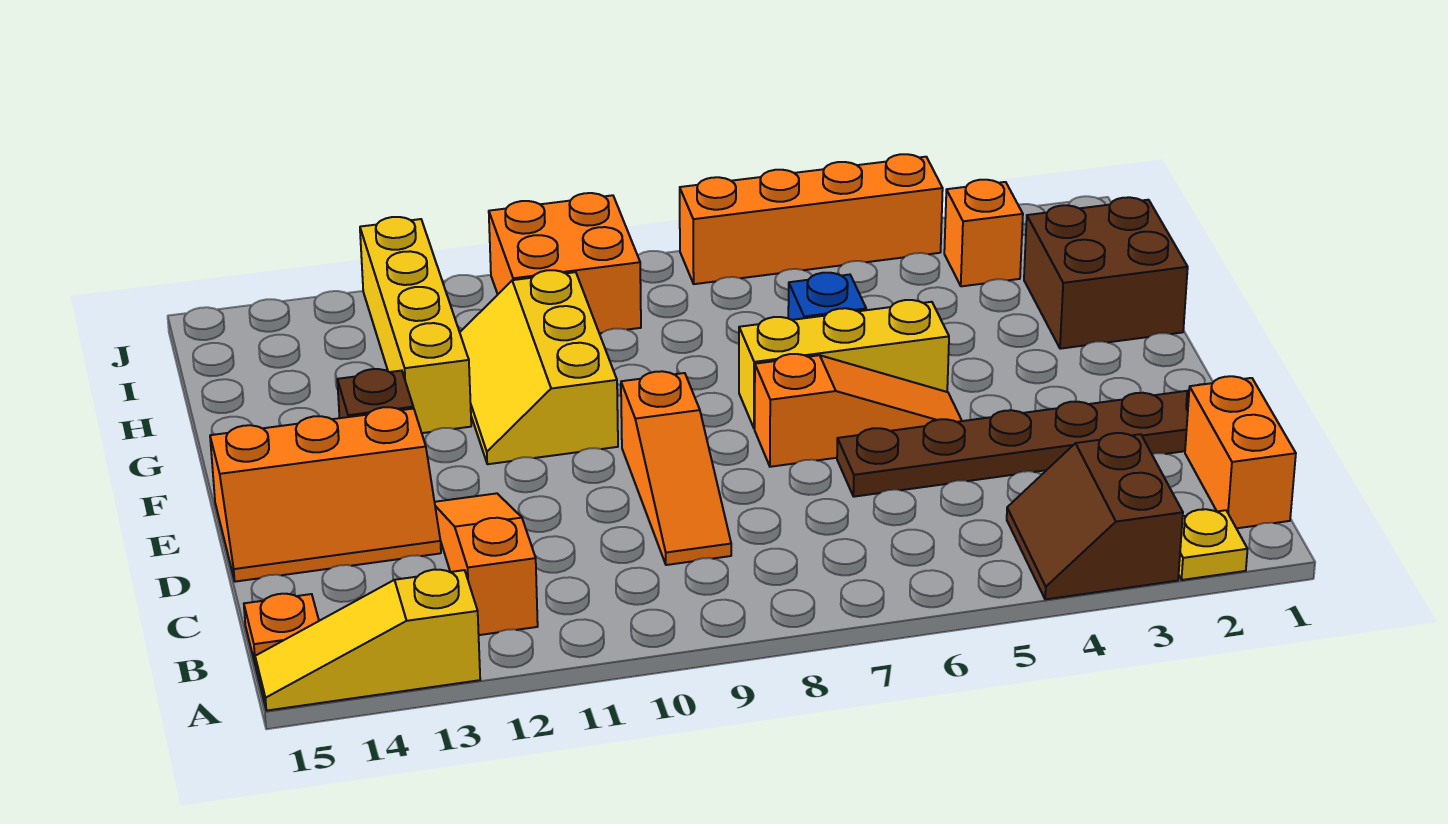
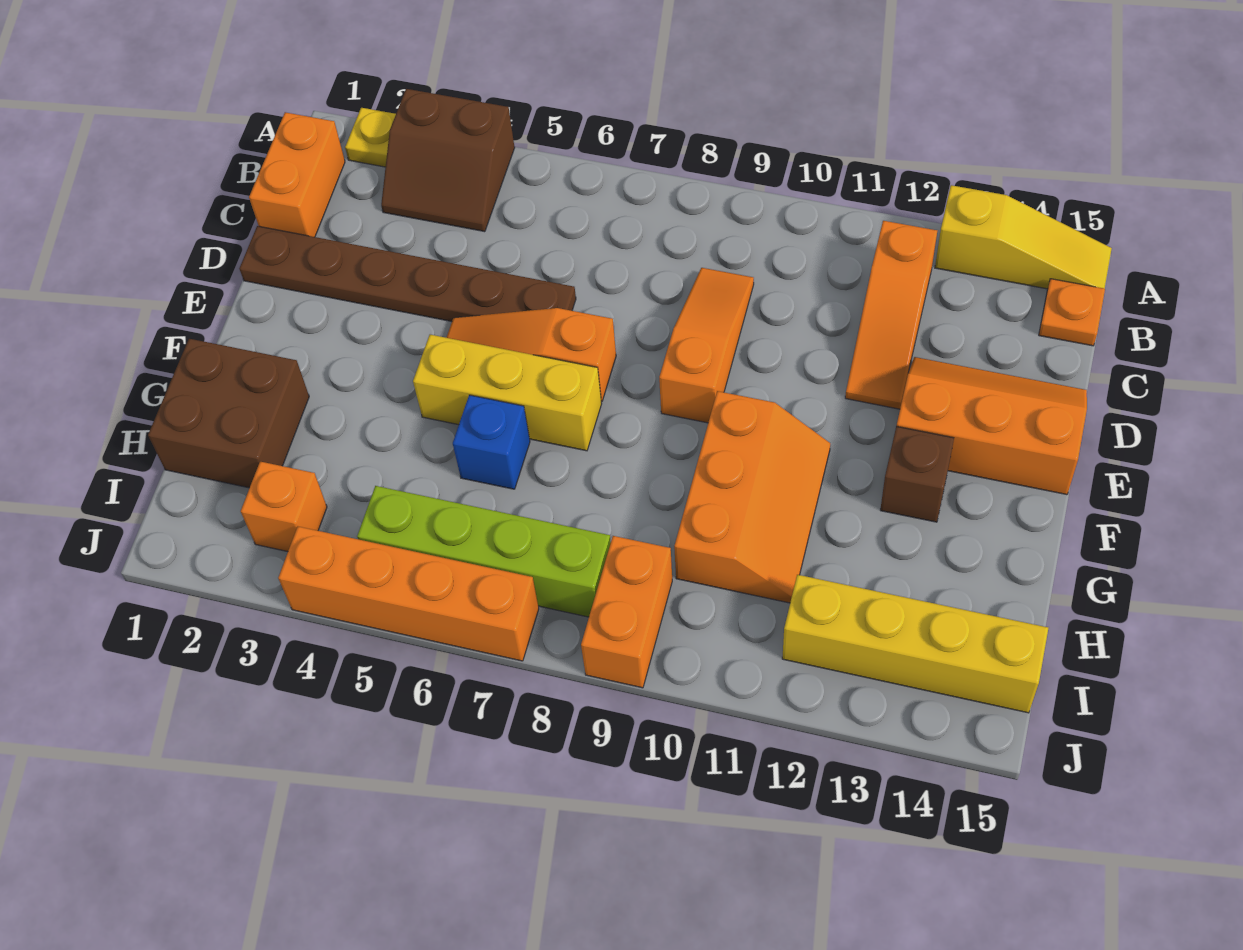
brown 2x2 slope [1007,433,1183,599] -> brown 2x2 slope turned to [381,89,515,232]
yellow 2x3 slope [460,270,618,464] -> orange 2x3 slope [674,391,830,603]
yellow 1x4 brick [360,217,471,433] -> yellow 1x4 brick turned to [782,575,1048,713]
none -> lime 1x4 brick [357,486,611,617]
orange 2x2 brick [489,193,641,333] -> orange 1x2 brick [581,536,672,688]

